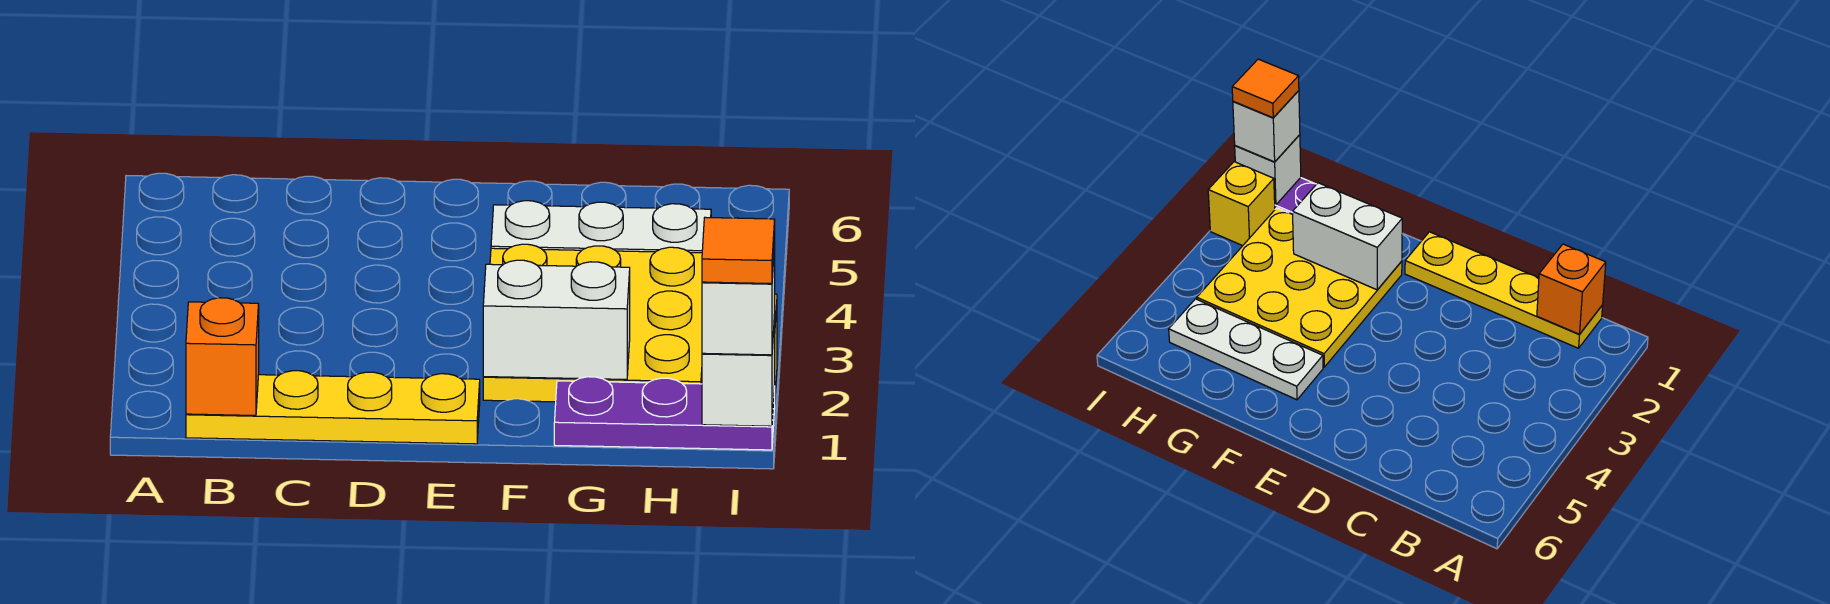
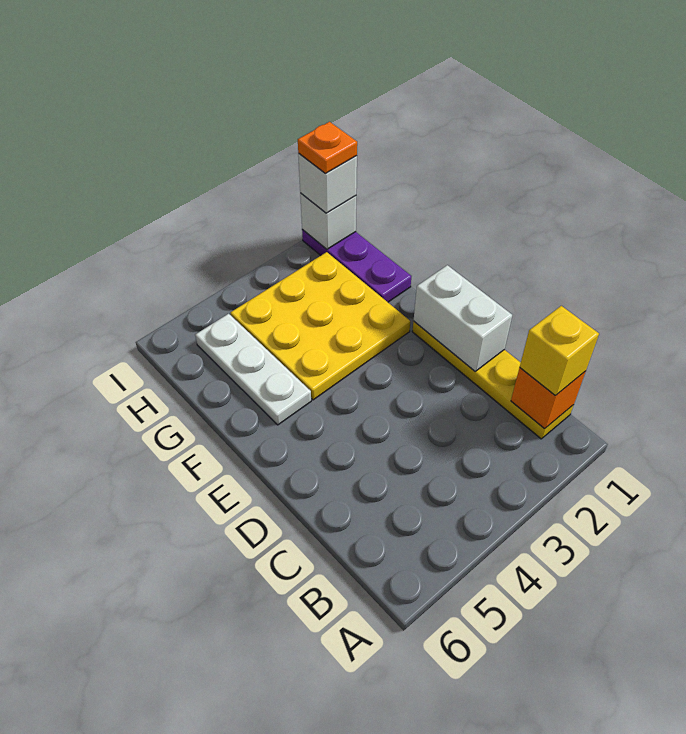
white 1x2 brick [483,260,630,380] -> white 1x2 brick moved to [414,265,512,371]
orange 1x1 tile [702,217,775,284] -> orange 1x1 plate [298,122,357,173]
yellow 1x1 brick [1208,162,1275,246] -> yellow 1x1 brick moved to [520,306,599,395]

